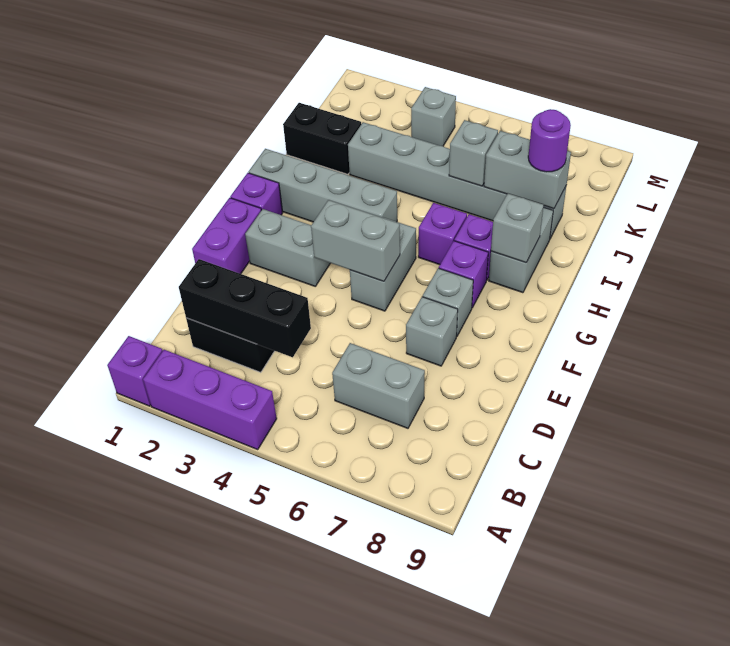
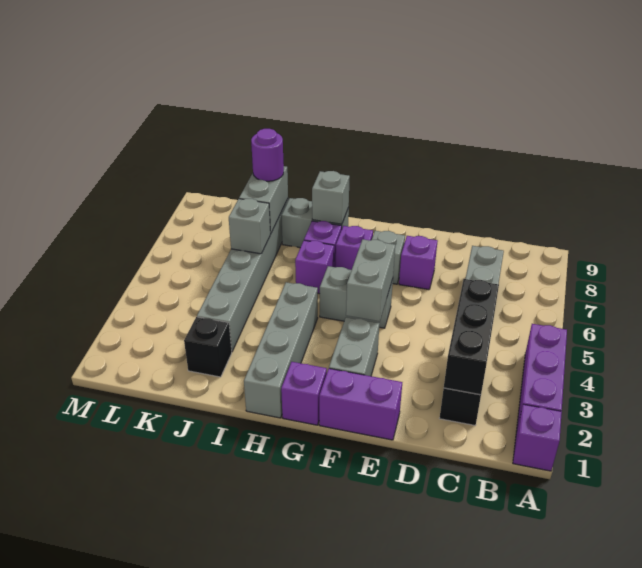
grey 1x1 brick [406,297,458,366] -> purple 1x1 brick [399,236,437,290]
black 1x2 brick [283,103,361,174] -> black 1x1 brick [184,317,232,377]
grey 1x1 brick [411,87,456,146] -> none

